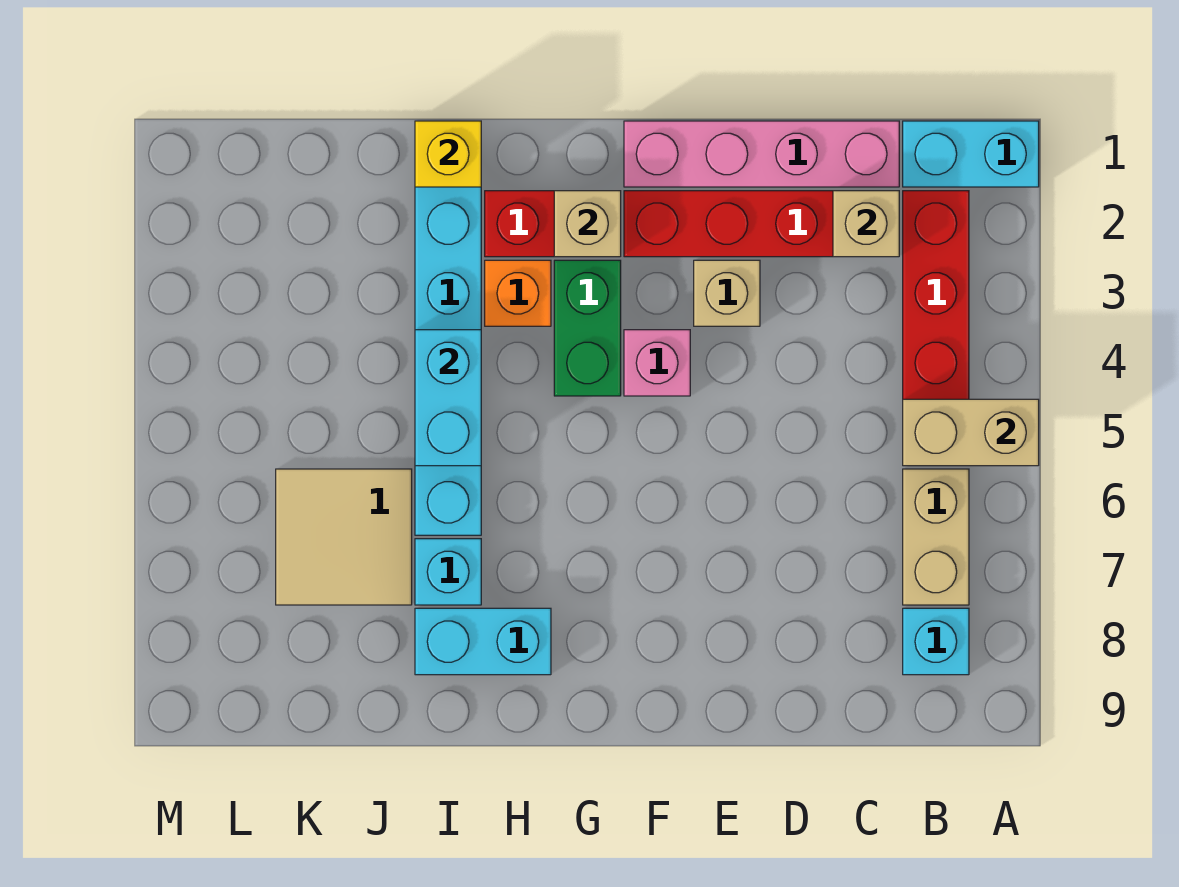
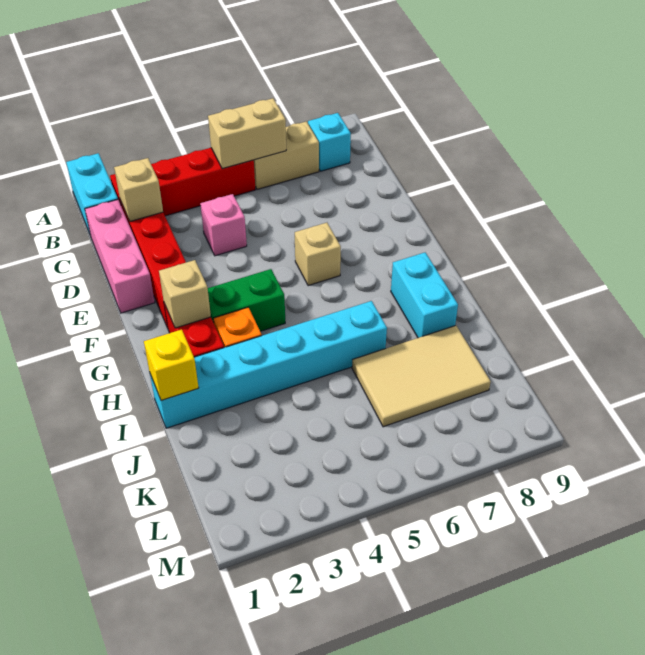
tan 1x2 brick [903,399,1039,466] -> tan 1x2 brick turned to [208,98,286,169]
pink 1x4 brick [624,121,899,187] -> pink 1x3 brick [85,200,155,313]
tan 1x1 brick [694,260,760,326] -> tan 1x1 brick moved to [295,223,341,286]
pink 1x1 brick [624,330,690,396] -> pink 1x1 brick moved to [200,194,247,256]
cyan 1x2 brick [415,330,481,466] -> none
cyan 1x1 brick [415,539,481,605] -> none
tan 2x2 tile [276,469,412,605] -> tan 2x3 tile [352,325,491,427]

